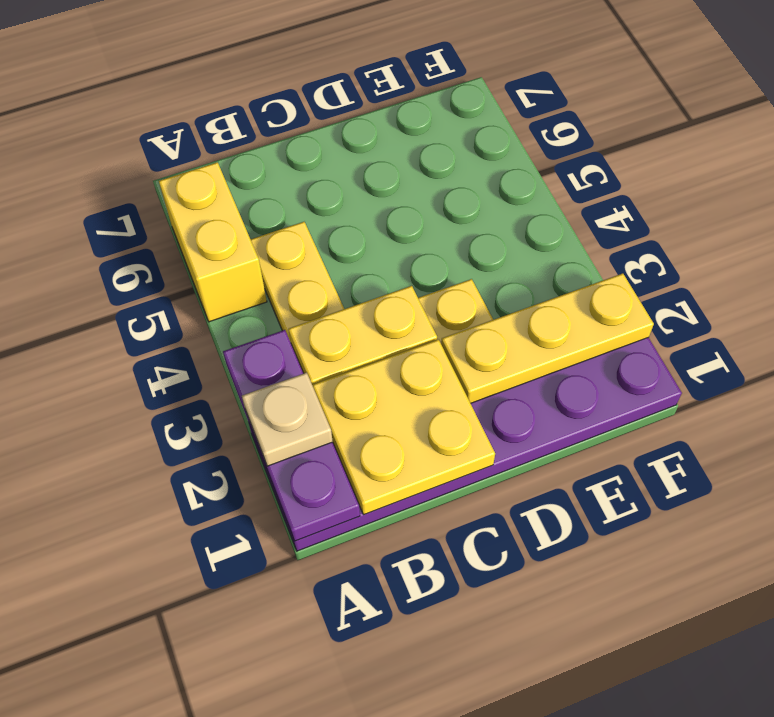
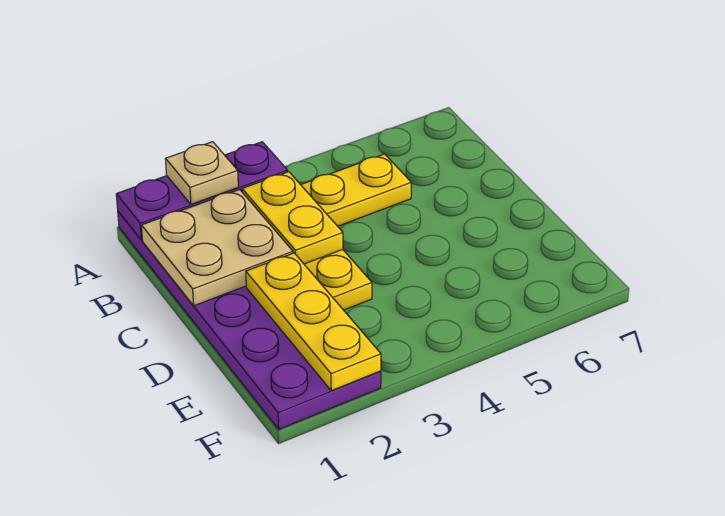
yellow 1x2 brick [159,162,267,322] -> none
yellow 2x2 plate [312,340,495,515] -> tan 2x2 plate [141,189,293,306]

